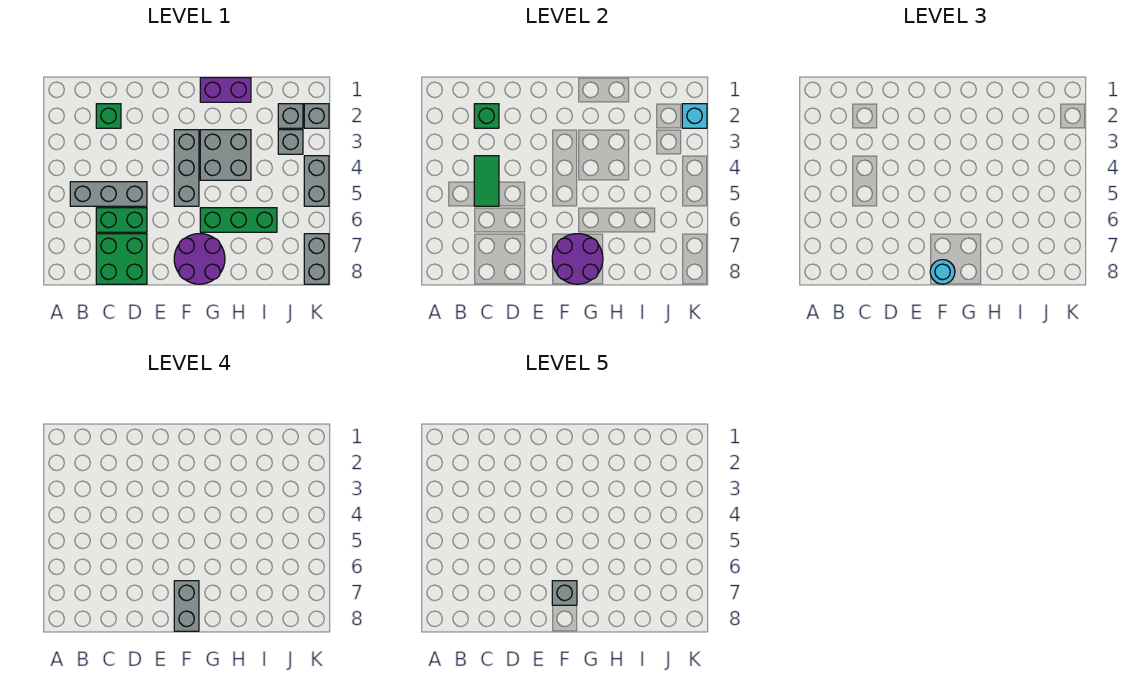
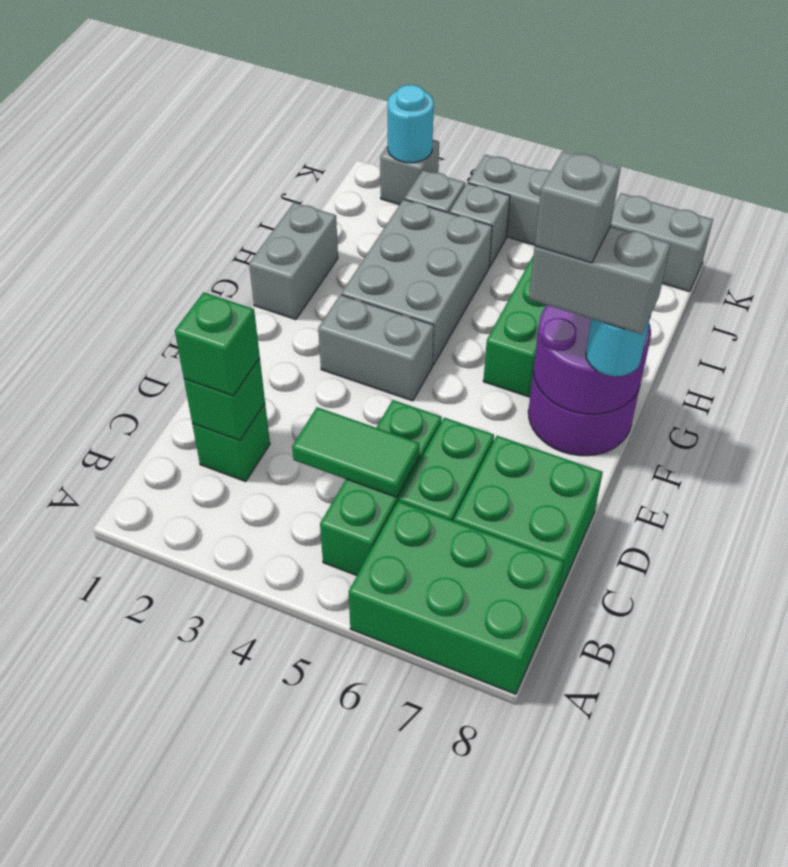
none -> green 2x3 brick [349,501,564,694]
grey 1x3 brick [70,182,147,206] -> green 1x3 brick [320,400,442,576]
none -> green 1x1 brick [175,292,260,396]
grey 1x3 brick [174,130,199,206] -> grey 1x2 brick [318,295,434,401]
purple 1x2 brick [200,78,251,102] -> grey 1x2 brick [249,202,338,320]
grey 2x2 brick [200,130,251,180] -> grey 2x3 brick [341,199,492,365]
grey 1x1 brick [278,104,303,128] -> grey 1x1 brick moved to [449,183,510,267]
cyan 1x1 brick [682,104,707,128] -> cyan 1x1 round brick [388,85,434,163]

